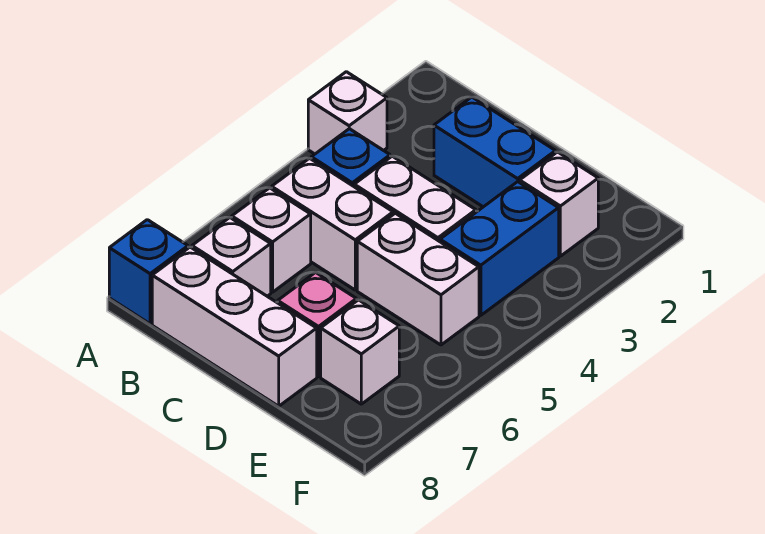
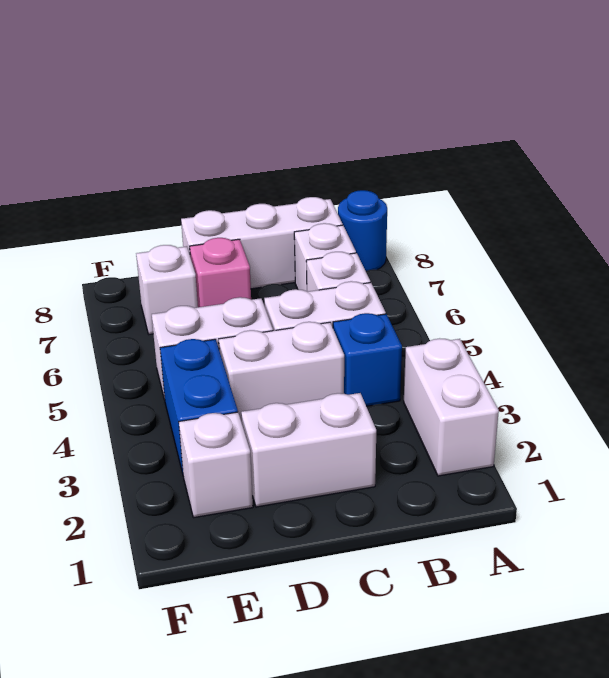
white 1x1 brick [308,72,387,154] -> white 1x2 brick [404,338,499,476]
blue 1x1 brick [109,220,188,324] -> blue 1x1 round brick [338,190,387,271]
blue 1x2 brick [434,97,555,207] -> white 1x2 brick [241,393,376,507]

